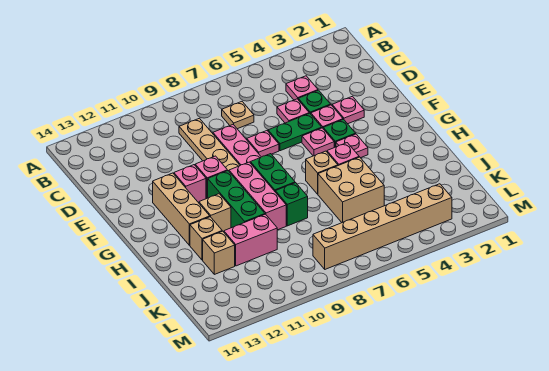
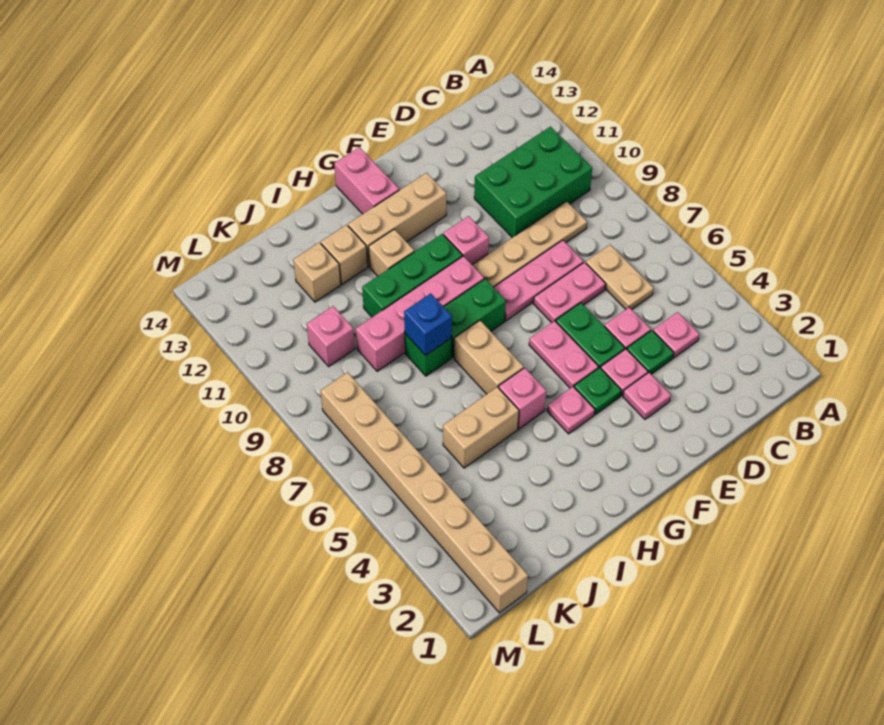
none -> green 2x3 brick [474,127,592,237]
tan 1x1 plate [222,102,254,129] -> tan 1x2 plate [586,245,654,309]
pink 1x1 plate [247,131,279,157] -> pink 1x2 plate [533,262,606,323]
pink 1x1 plate [302,128,334,156] -> pink 1x2 plate [529,321,598,388]
pink 1x1 brick [174,165,206,203] -> pink 1x1 brick moved to [307,306,355,366]
pink 1x3 brick [229,162,286,230] -> pink 1x4 brick [356,256,484,371]
tan 1x1 brick [306,151,338,194] -> tan 1x2 brick [454,321,524,394]
tan 2x2 brick [318,157,384,223] -> tan 1x2 brick [443,387,519,468]
none -> blue 1x1 brick [404,293,452,356]
pink 1x2 brick [224,214,277,266] -> pink 1x2 brick moved to [334,147,399,214]
tan 1x6 brick [313,184,452,269] -> tan 1x8 brick [321,372,528,613]

